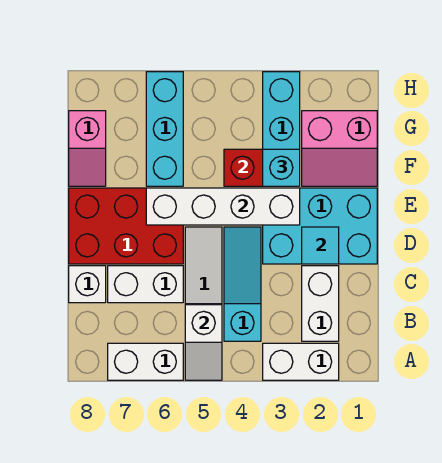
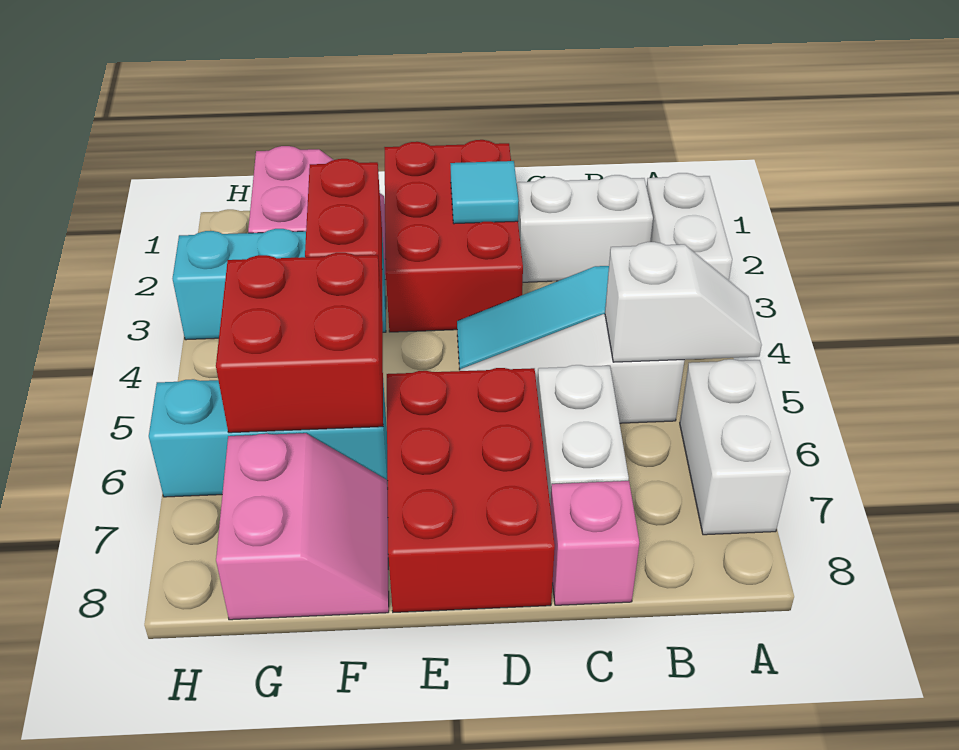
white 1x1 brick [69,266,106,303] -> pink 1x1 brick [550,481,639,605]
cyan 2x3 brick [263,188,377,264] -> red 2x3 brick [384,140,523,332]
white 1x4 brick [146,188,300,225] -> none
cyan 1x1 brick [263,149,300,186] -> none
none -> red 2x2 brick [216,253,383,433]
pink 1x2 slope [69,111,106,186] -> pink 2x2 slope [216,433,389,620]

